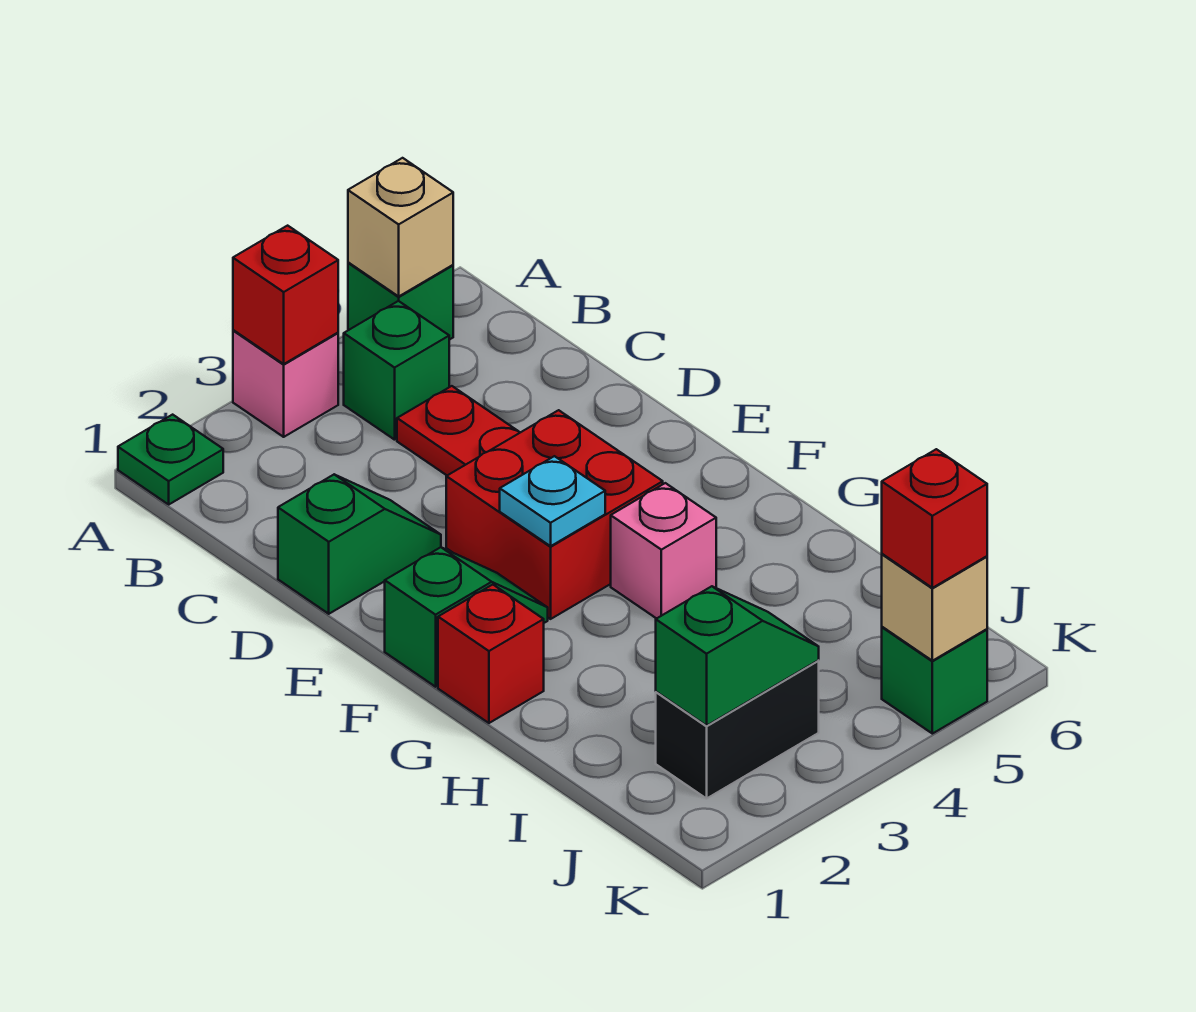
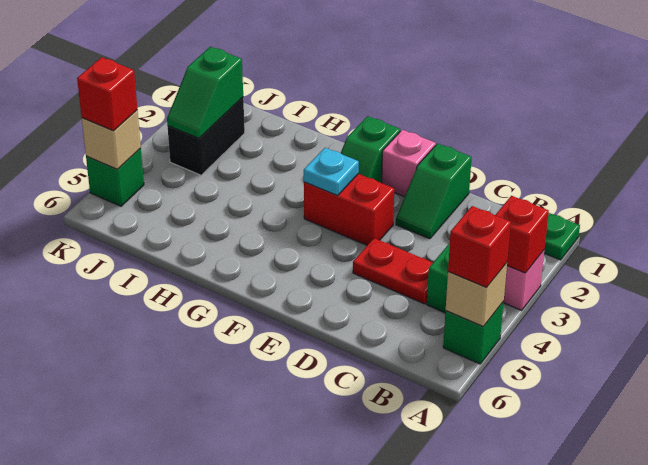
red 2x2 brick [446,410,663,619] -> red 1x2 brick [304,174,394,245]
red 1x1 brick [438,585,544,723] -> red 1x1 brick moved to [448,206,511,288]
pink 1x1 brick [611,483,716,619] -> pink 1x1 brick moved to [382,130,436,197]

